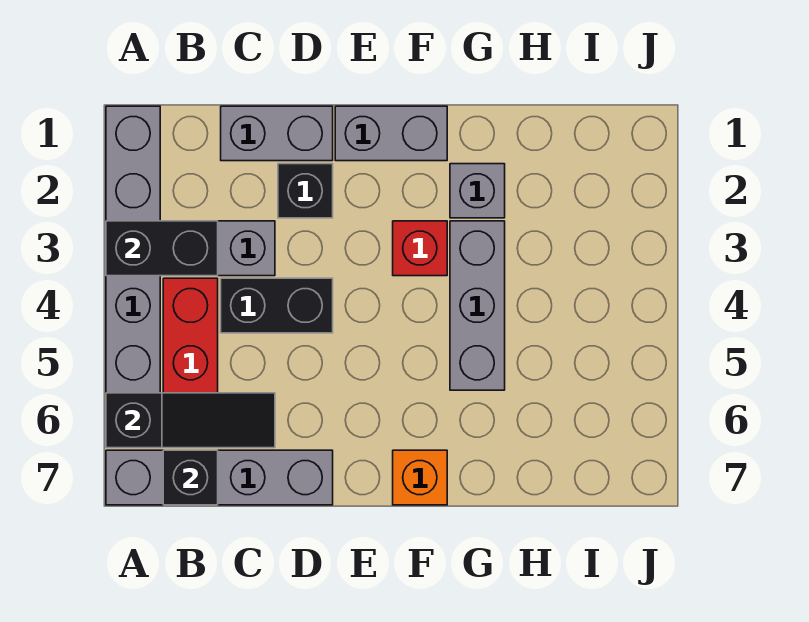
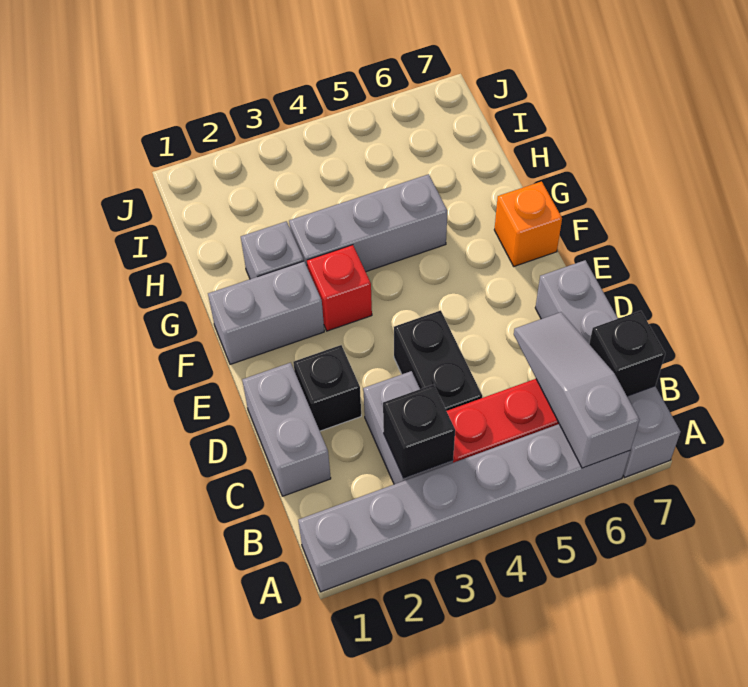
black 1x2 brick [106,221,218,276] -> black 1x1 brick [383,384,455,478]
black 1x3 slope [106,393,275,448] -> grey 1x3 slope [514,312,640,468]
grey 1x2 brick [335,106,447,161] -> grey 1x2 brick turned to [208,261,324,364]

